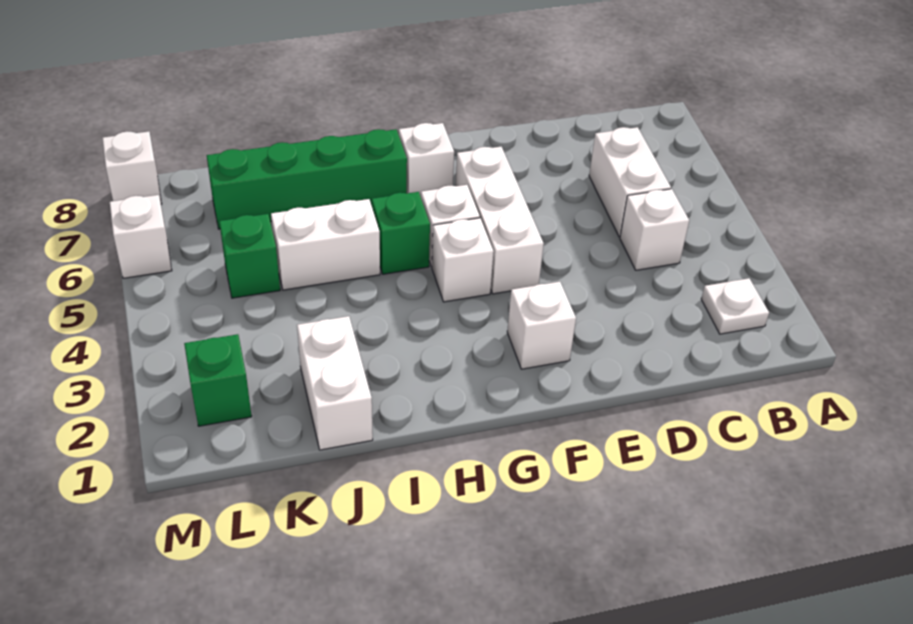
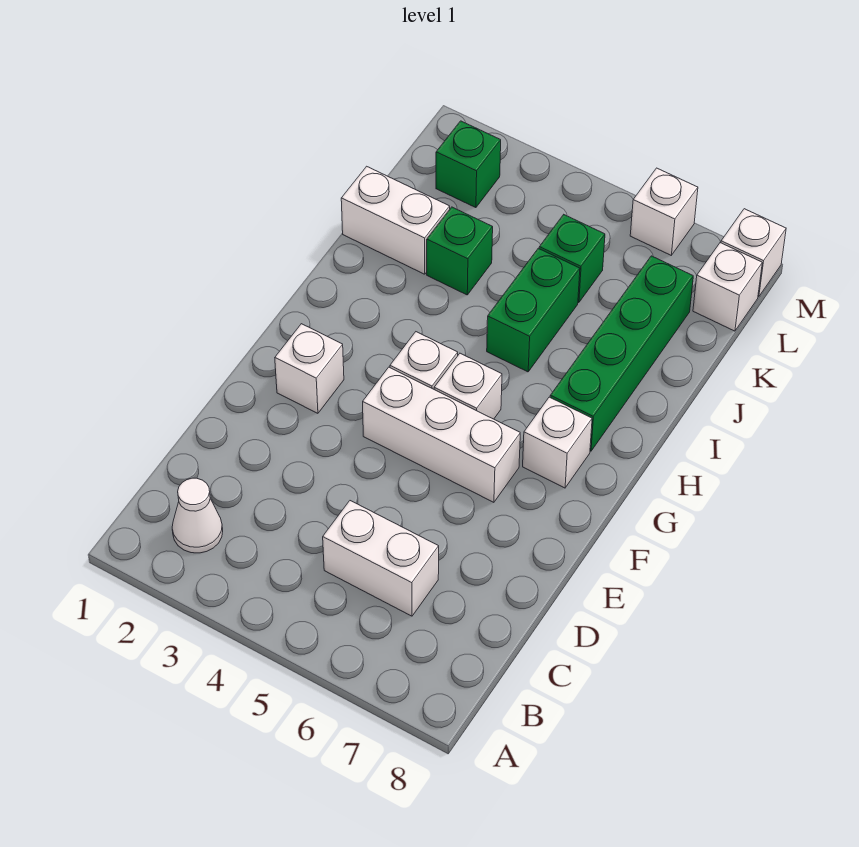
white 1x1 plate [701,278,769,334] -> white 1x1 cone [172,478,223,553]
white 1x1 brick [620,189,689,270] -> white 1x1 brick moved to [693,243,762,331]
green 1x1 brick [372,192,430,274] -> green 1x1 brick moved to [427,207,493,295]
white 1x2 brick [271,199,380,290] -> green 1x2 brick [487,248,580,372]

